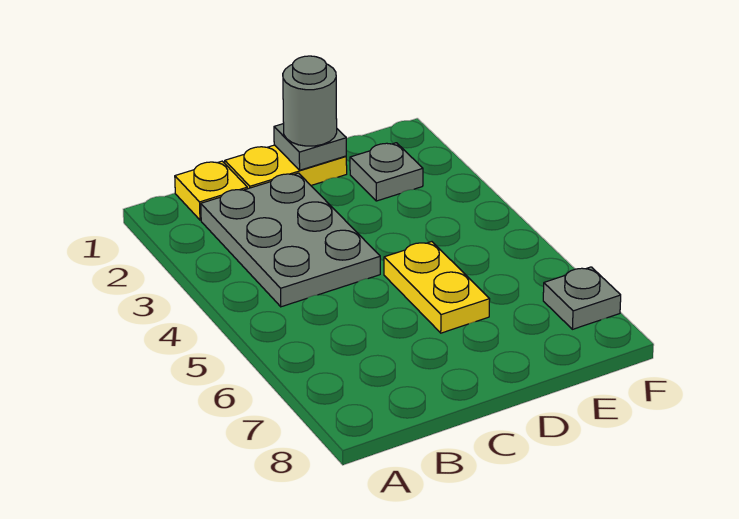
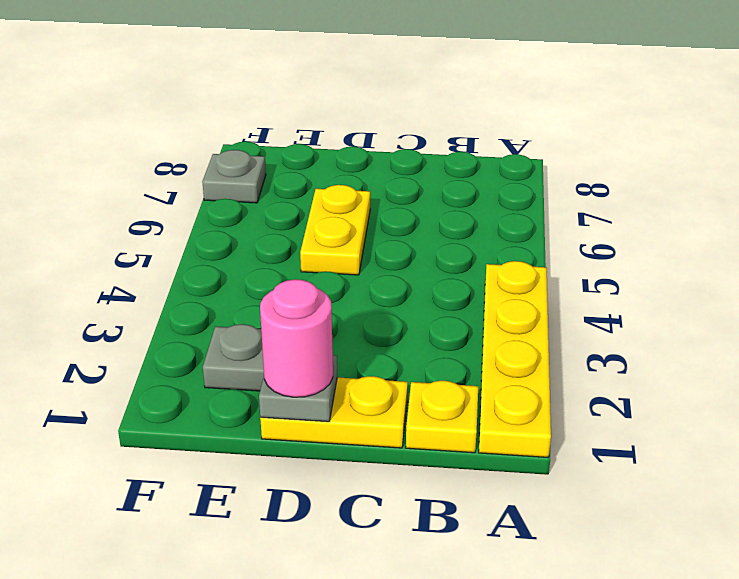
none -> yellow 1x4 plate [479,261,551,457]
grey 2x3 plate [201,173,380,307] -> none
grey 1x1 round brick [283,56,337,146] -> pink 1x1 round brick [260,279,333,397]

